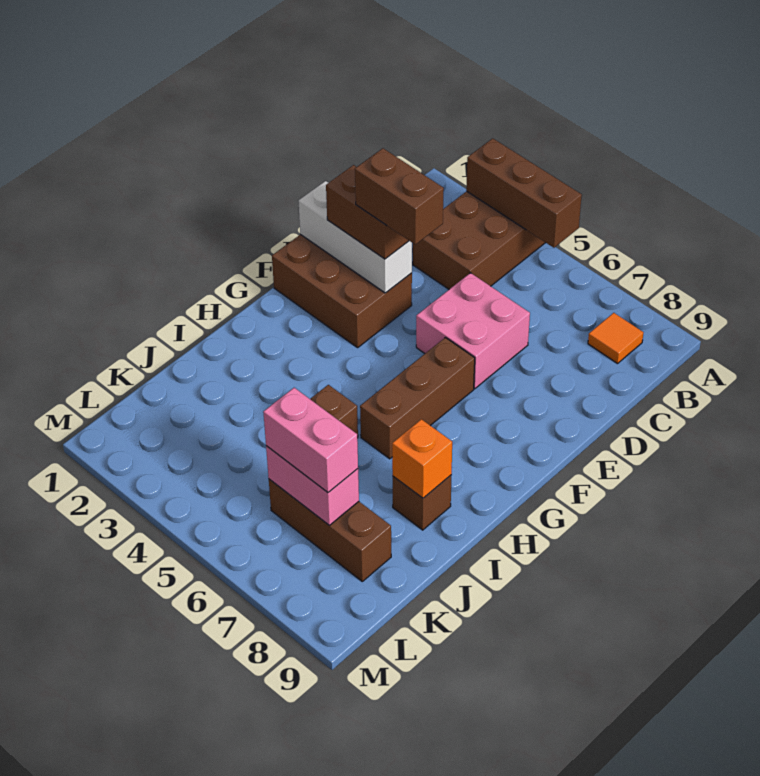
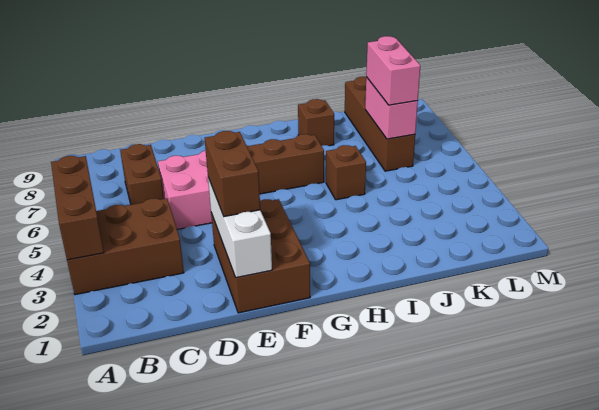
orange 1x1 tile [588,313,643,364] -> none
brown 1x2 brick [355,148,444,244] -> brown 1x2 brick moved to [120,144,164,205]
orange 1x1 brick [392,419,452,498] -> none
brown 1x3 brick [269,479,391,581] -> brown 1x4 brick [345,77,415,171]

